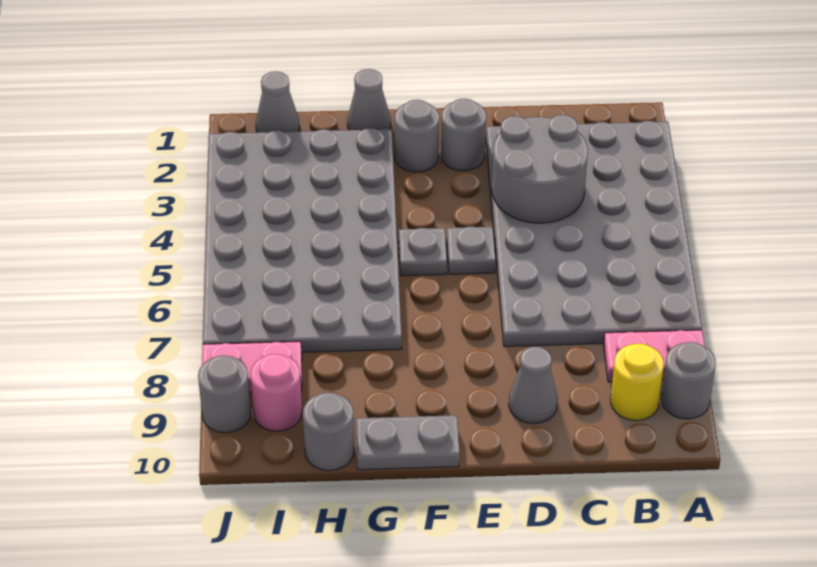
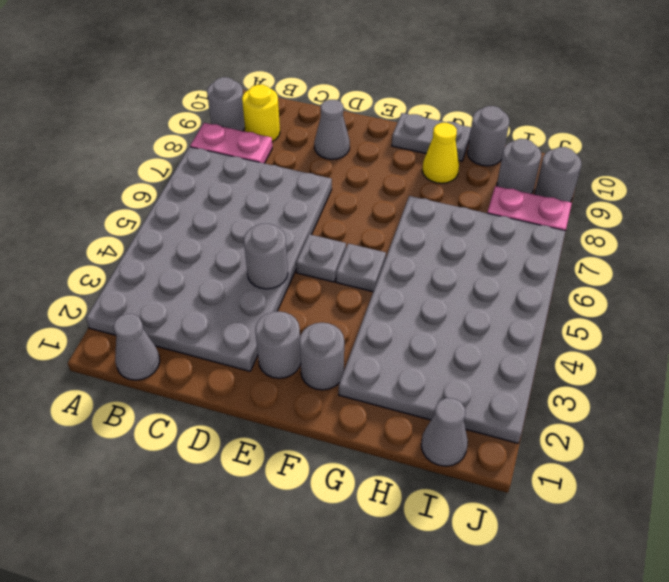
grey 2x2 round brick [492,115,588,223] -> grey 1x1 round brick [244,224,288,289]
grey 1x1 cone [347,69,391,130] -> grey 1x1 cone moved to [113,314,160,380]
none -> yellow 1x1 cone [422,123,459,183]
pink 1x1 round brick [250,354,302,431] -> grey 1x1 round brick [497,139,541,194]

